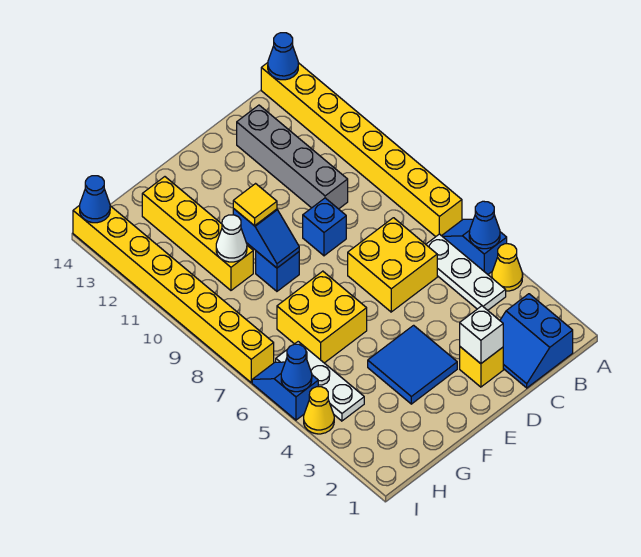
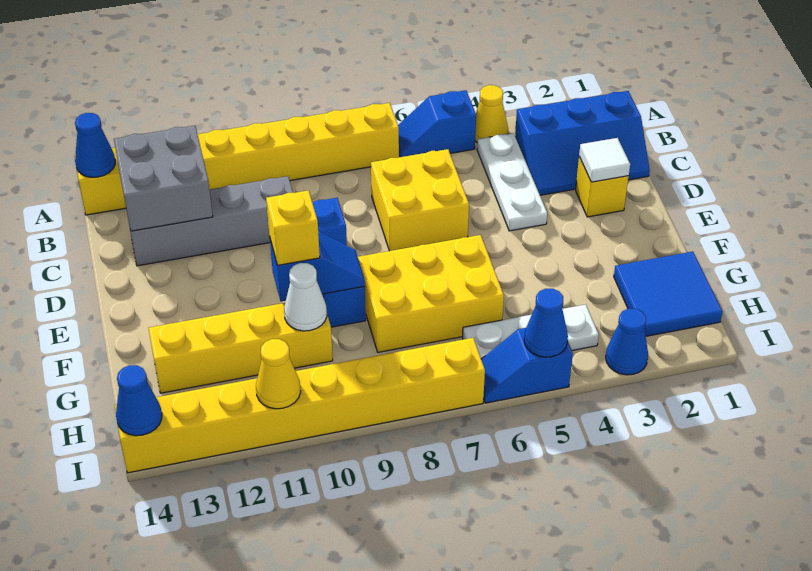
blue 1x1 cone [469,201,500,249] -> blue 1x1 cone moved to [606,309,648,375]
blue 2x2 slope [500,294,573,388] -> blue 2x3 slope [515,91,650,195]
white 1x3 plate [426,234,506,310] -> white 1x3 plate turned to [477,133,547,231]
none -> grey 2x2 brick [114,126,213,231]
white 1x1 brick [460,306,503,364] -> white 1x1 tile [579,138,630,182]
blue 2x2 tile [368,325,457,404] -> blue 2x2 tile moved to [614,252,723,336]
yellow 2x2 brick [277,271,367,363] -> yellow 2x3 brick [358,235,504,352]
yellow 1x1 tile [233,184,277,226] -> yellow 1x1 brick [266,190,320,266]
yellow 1x1 cone [304,387,334,434] -> yellow 1x1 cone moved to [256,339,301,409]

